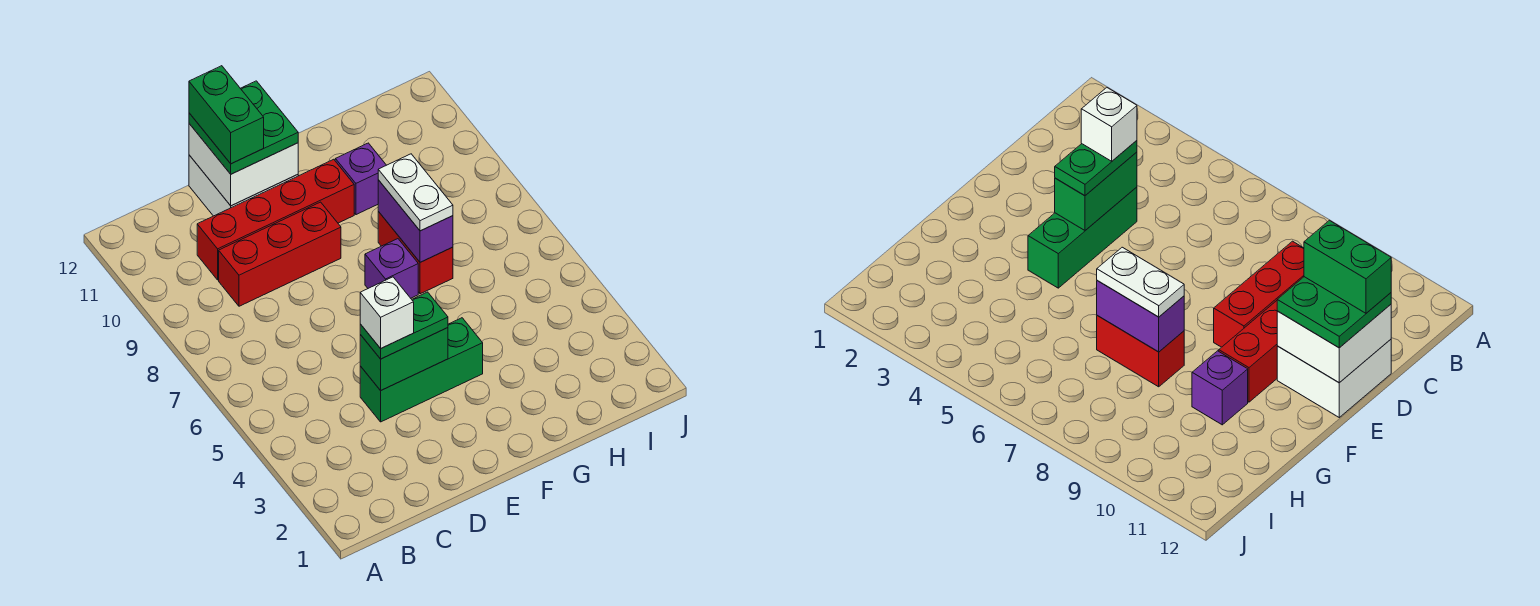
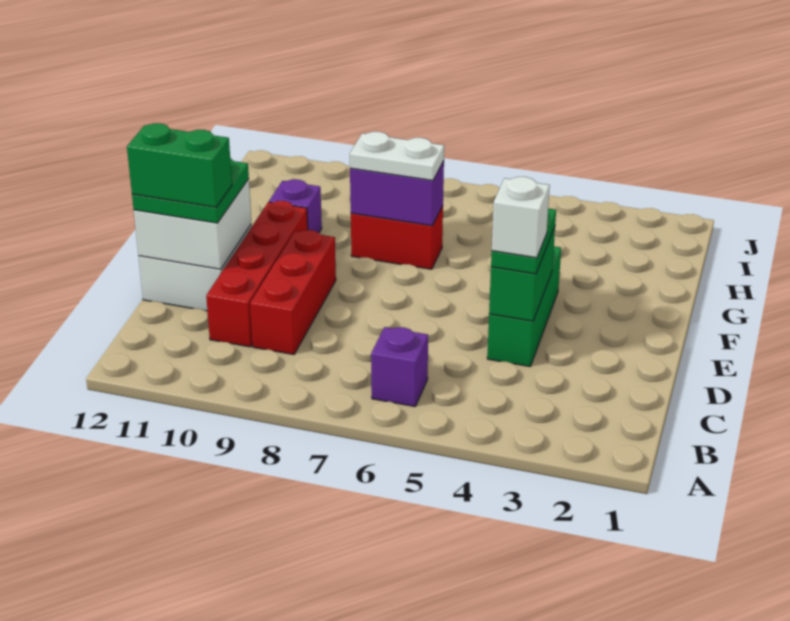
purple 1x1 brick [365,239,418,298] -> purple 1x1 brick moved to [371,327,428,407]

